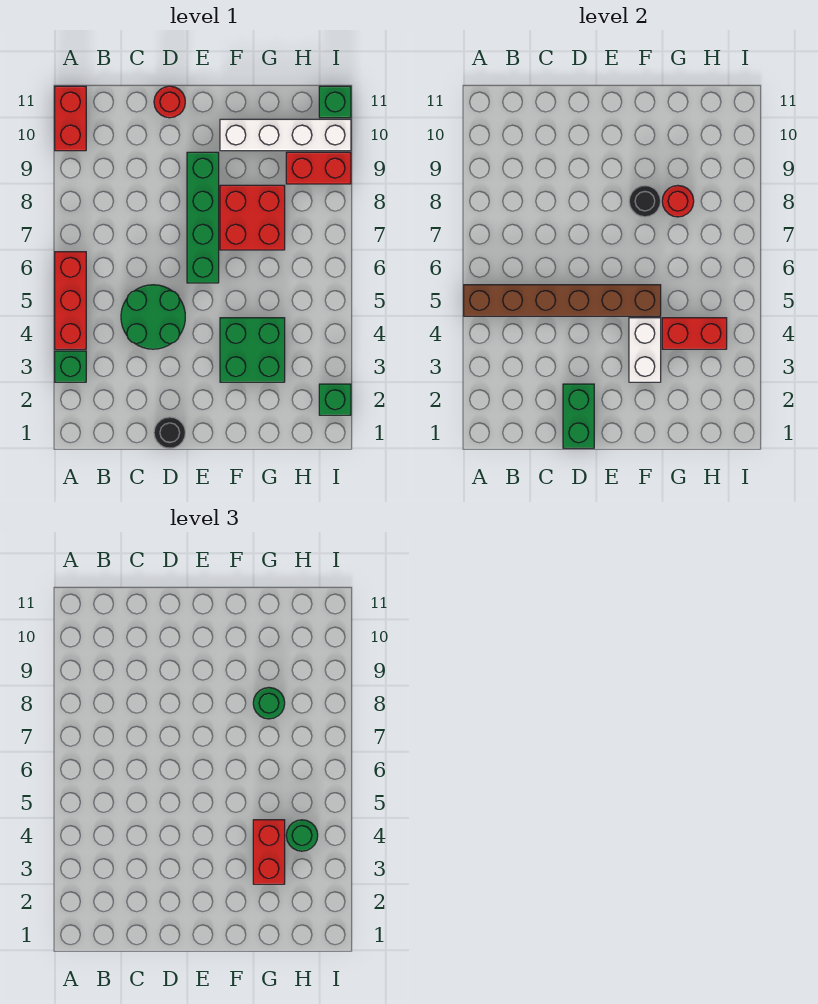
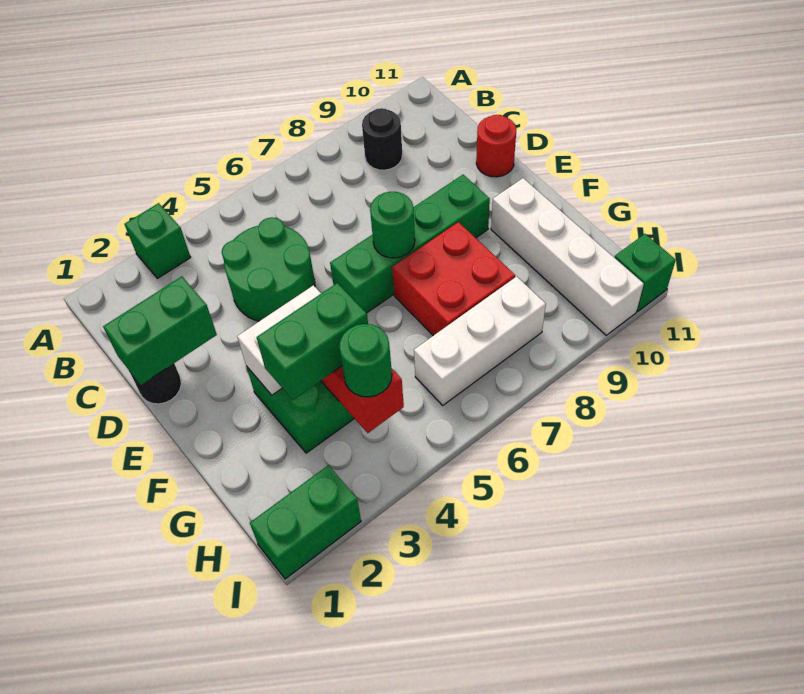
red 1x3 brick [55,252,86,349] -> none
brown 1x6 brick [464,285,661,316] -> none
red 1x2 brick [55,86,86,151] -> none
black 1x1 round brick [629,186,661,217] -> black 1x1 round brick moved to [362,108,402,170]
red 1x2 brick [253,820,285,884] -> green 1x2 brick [257,283,368,400]
red 1x1 round brick [662,186,694,217] -> none
green 1x1 round brick [253,688,285,719] -> green 1x1 round brick moved to [370,192,415,258]
none -> white 1x3 brick [414,276,546,405]
red 1x2 brick [286,152,351,184] -> none
green 1x1 brick [319,384,351,415] -> green 1x2 brick [250,465,361,579]

